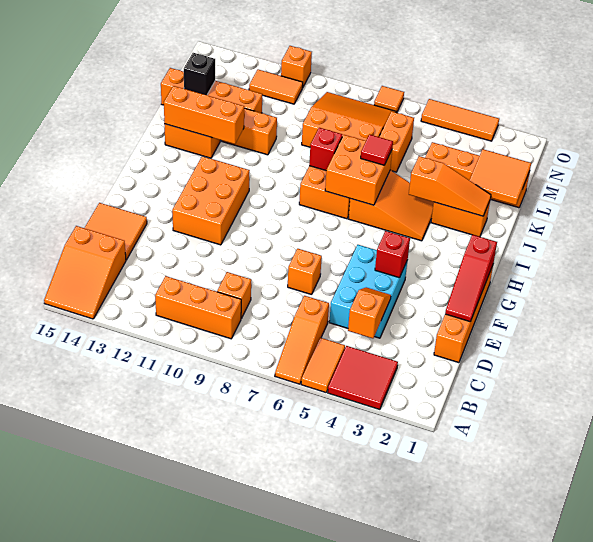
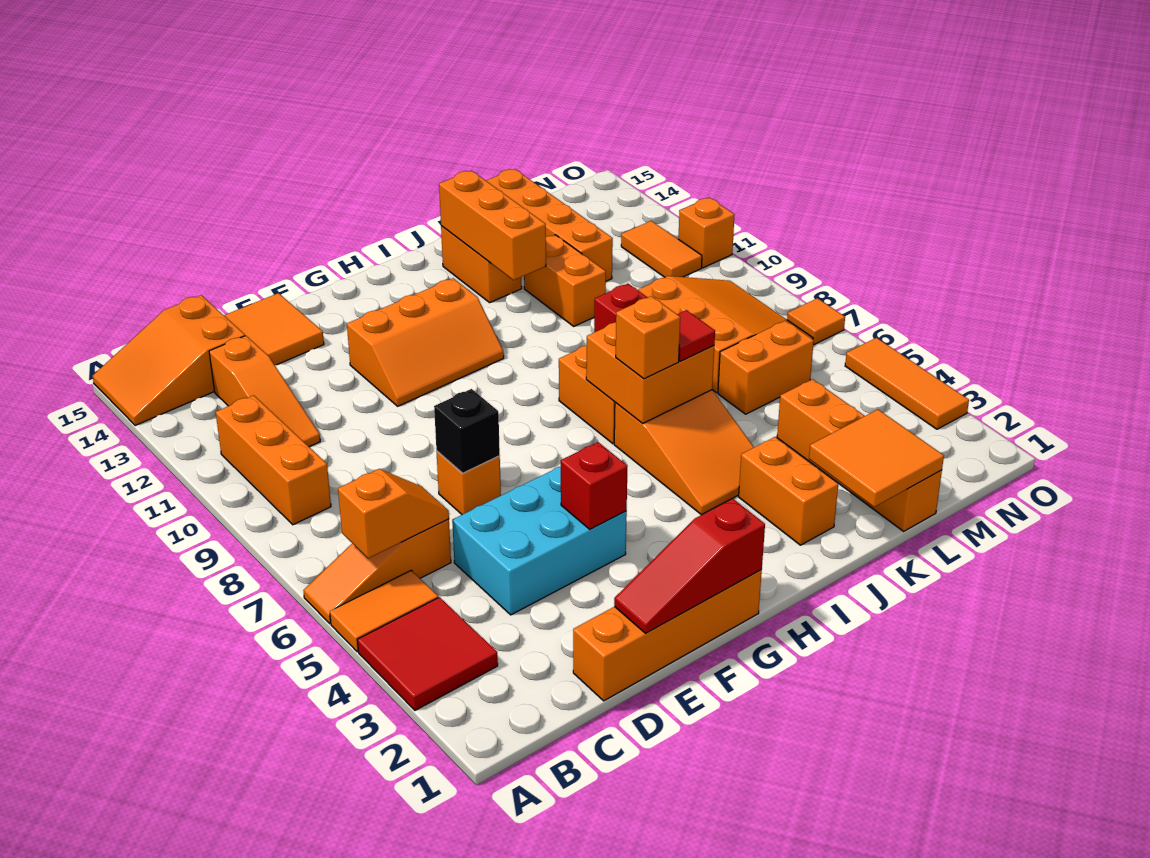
orange 1x2 slope [348,287,391,338] -> orange 1x2 slope moved to [338,469,449,558]
orange 1x1 brick [217,272,251,319] -> orange 1x1 brick moved to [616,296,680,379]
orange 2x3 brick [172,156,250,245] -> orange 2x3 slope [347,278,504,406]
orange 1x3 slope [409,156,491,216] -> orange 1x3 slope moved to [209,336,320,447]
black 1x1 brick [184,53,215,95] -> black 1x1 brick moved to [434,389,500,473]

